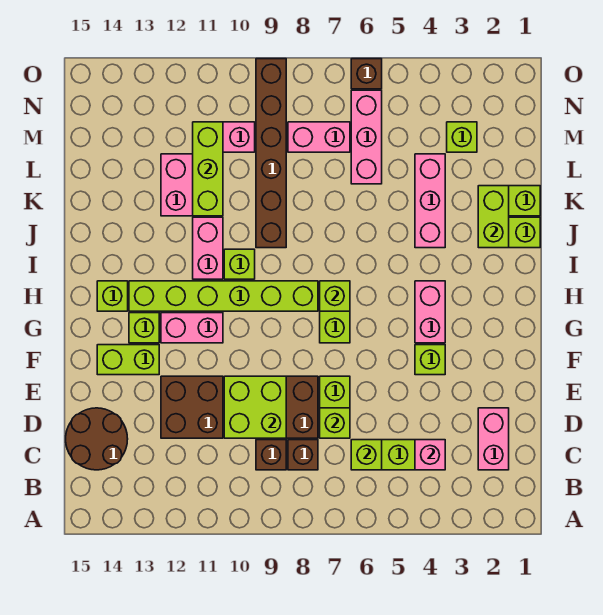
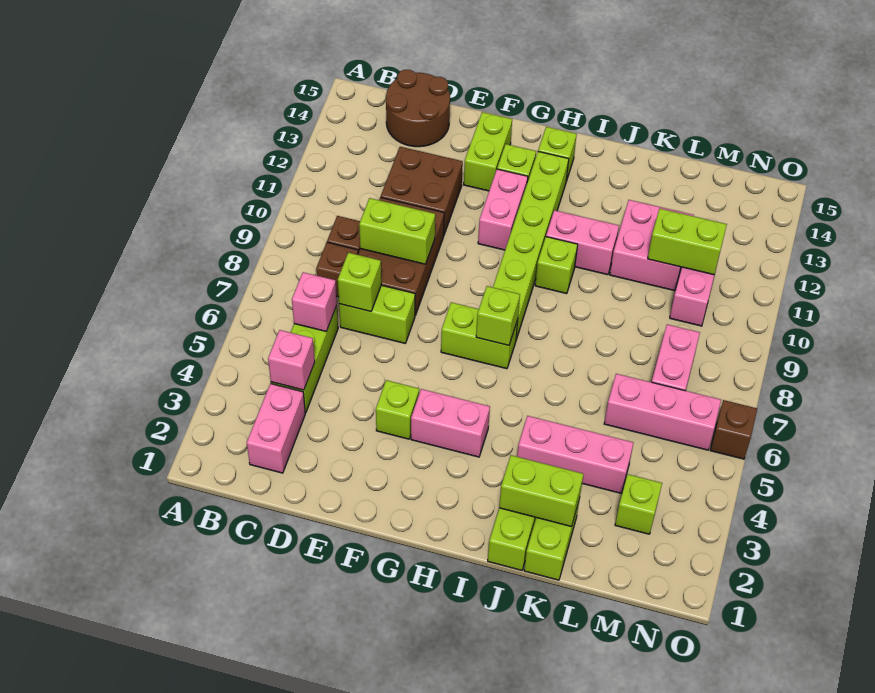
pink 1x2 brick [478,408,509,470] -> pink 1x2 brick turned to [247,383,305,473]
lime 1x1 brick [351,440,382,470] -> pink 1x1 brick [292,272,337,331]
lime 2x2 brick [224,376,286,438] -> lime 1x2 brick [359,198,435,264]
brown 1x6 brick [256,59,286,248] -> none
lime 1x3 brick [193,122,223,216] -> lime 1x2 brick [648,209,727,275]

